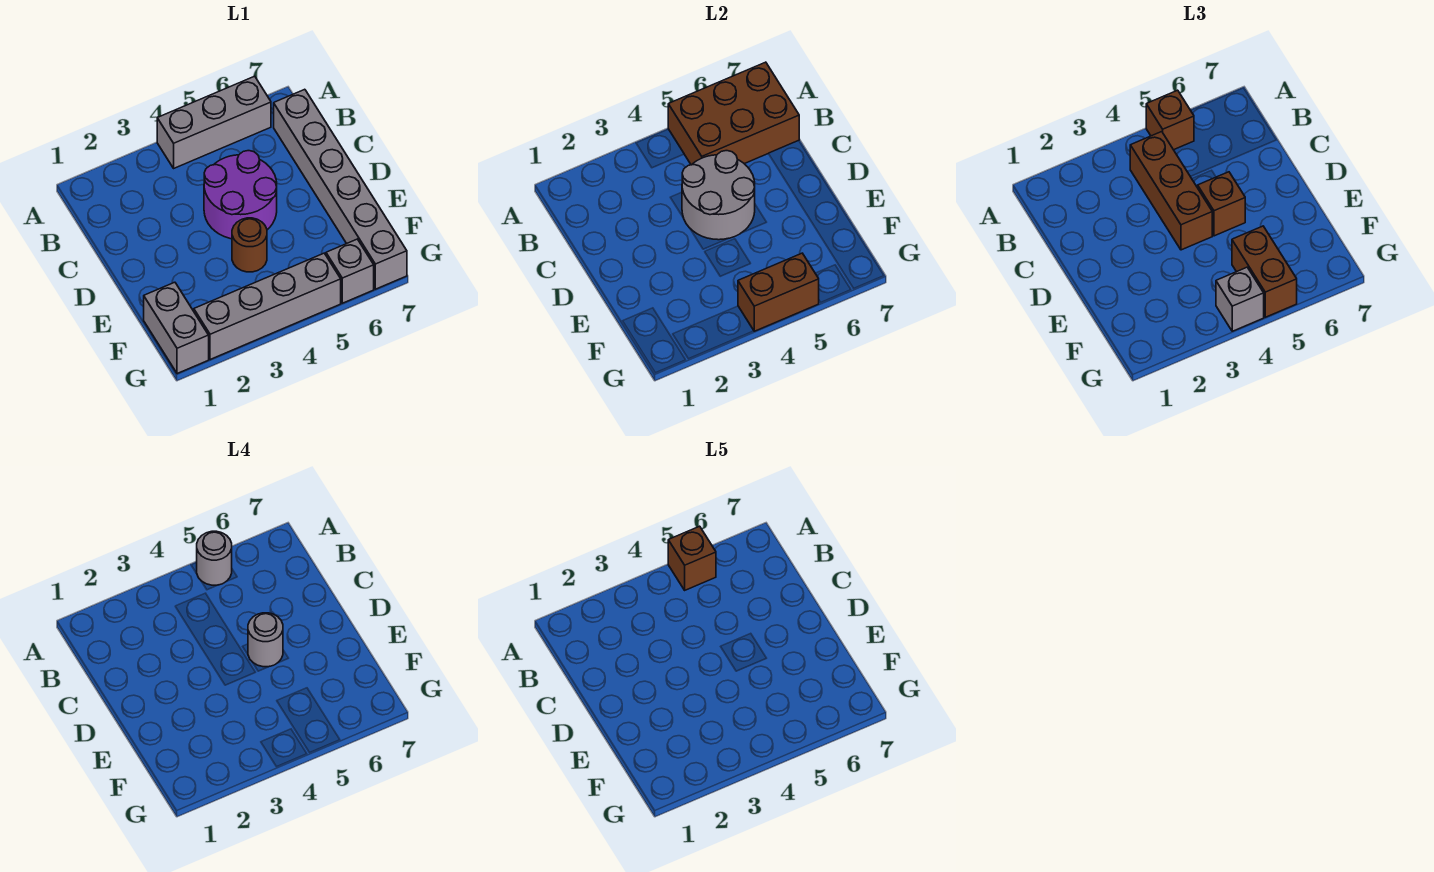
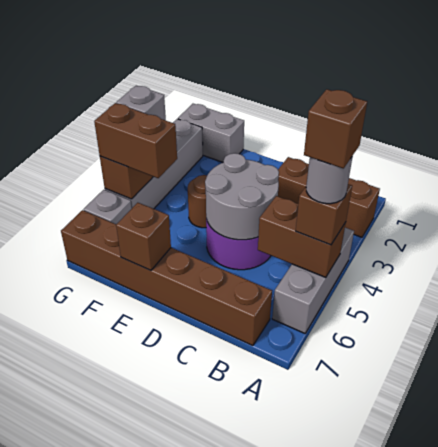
brown 2x3 brick [668,62,799,165] -> brown 1x2 brick [258,196,346,278]
brown 1x3 brick [1130,132,1212,250] -> brown 1x3 brick moved to [278,157,380,237]
grey 1x6 brick [274,89,407,289] -> brown 1x6 brick [61,210,272,346]
brown 1x1 brick [1198,172,1245,236] -> brown 1x1 brick moved to [116,203,171,270]
grey 1x1 round brick [248,613,283,667] -> none

